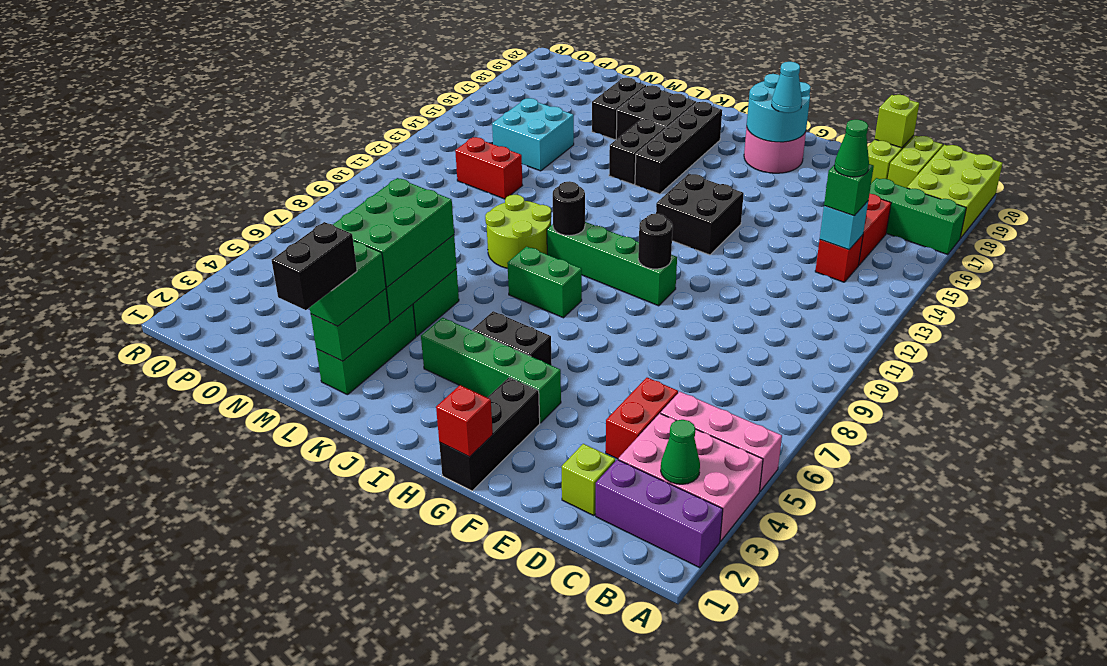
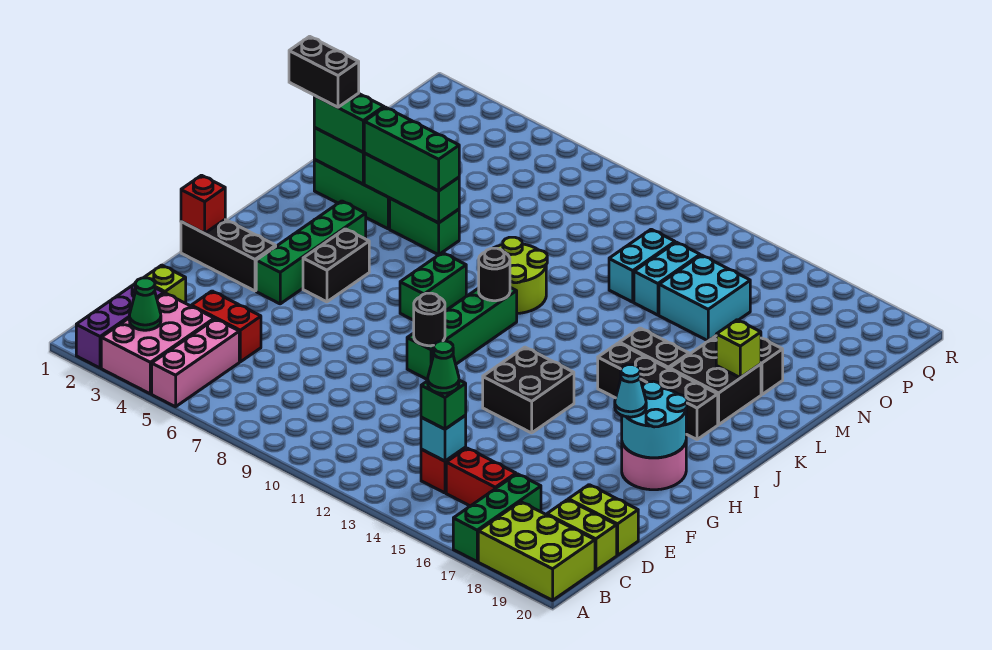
lime 1x1 brick [875,95,919,148] -> lime 1x1 brick moved to [716,320,761,378]
green 2x3 brick [333,178,454,287] -> green 1x3 brick [364,107,459,191]
red 1x2 brick [455,137,522,199] -> cyan 1x2 brick [609,229,675,302]
none -> cyan 1x2 brick [634,242,700,315]

